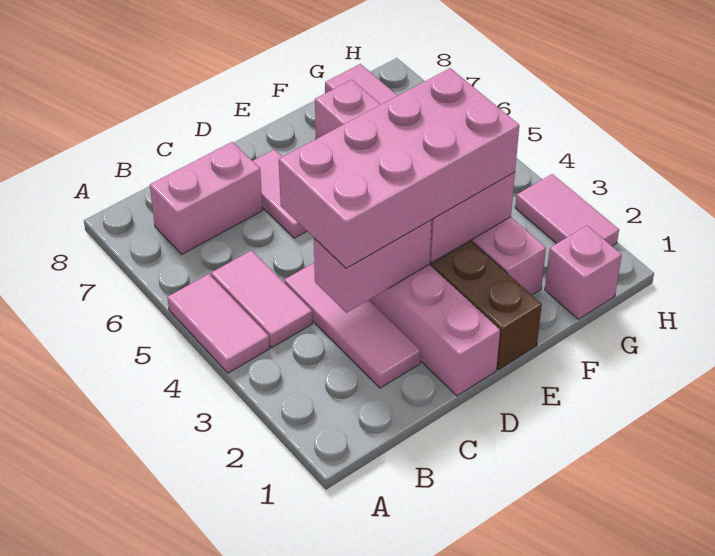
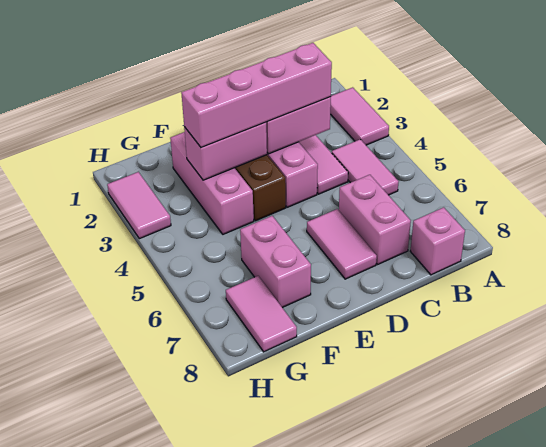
pink 1x2 tile [167,274,270,373] -> pink 1x2 tile moved to [330,87,389,145]
pink 1x2 brick [150,142,263,254] -> pink 1x2 brick turned to [339,175,411,264]
pink 2x4 brick [279,68,519,268] -> pink 1x4 brick [181,43,332,148]
pink 1x1 brick [545,226,622,319] -> pink 1x1 brick moved to [410,207,465,275]

